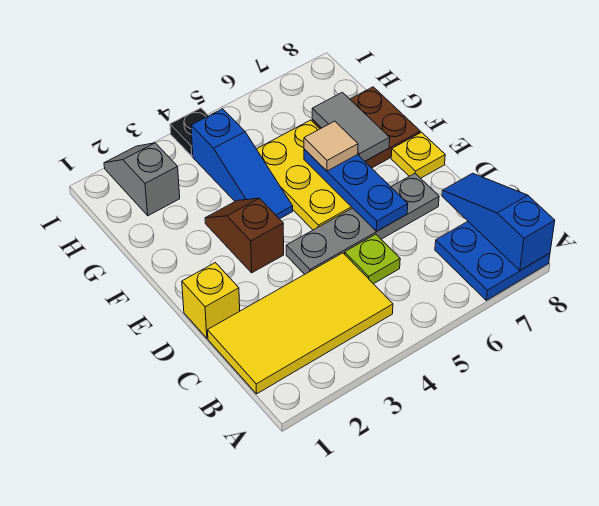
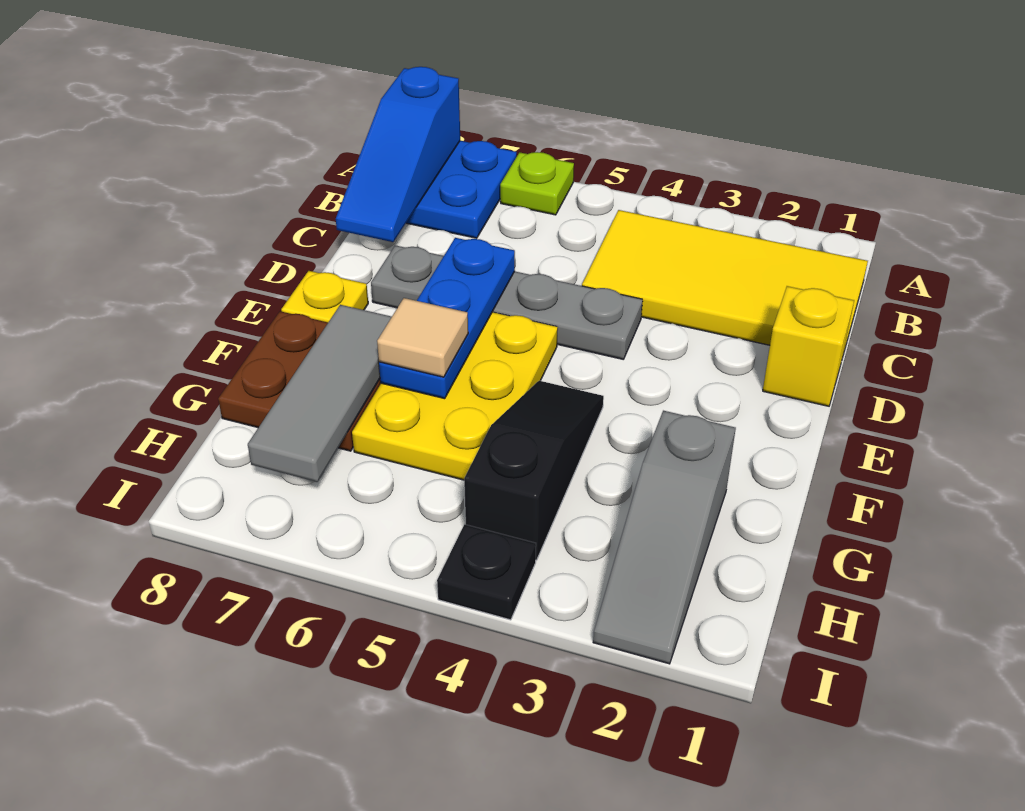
lime 1x1 plate [345,234,400,284] -> lime 1x1 plate moved to [500,152,574,215]
brown 1x2 slope [205,198,284,273] -> none
blue 1x3 slope [191,109,293,219] -> black 1x3 slope [464,381,604,560]
grey 1x2 tile [312,92,390,161] -> grey 1x3 tile [248,305,392,482]
grey 1x2 slope [104,143,180,216] -> grey 1x3 slope [593,411,736,664]

